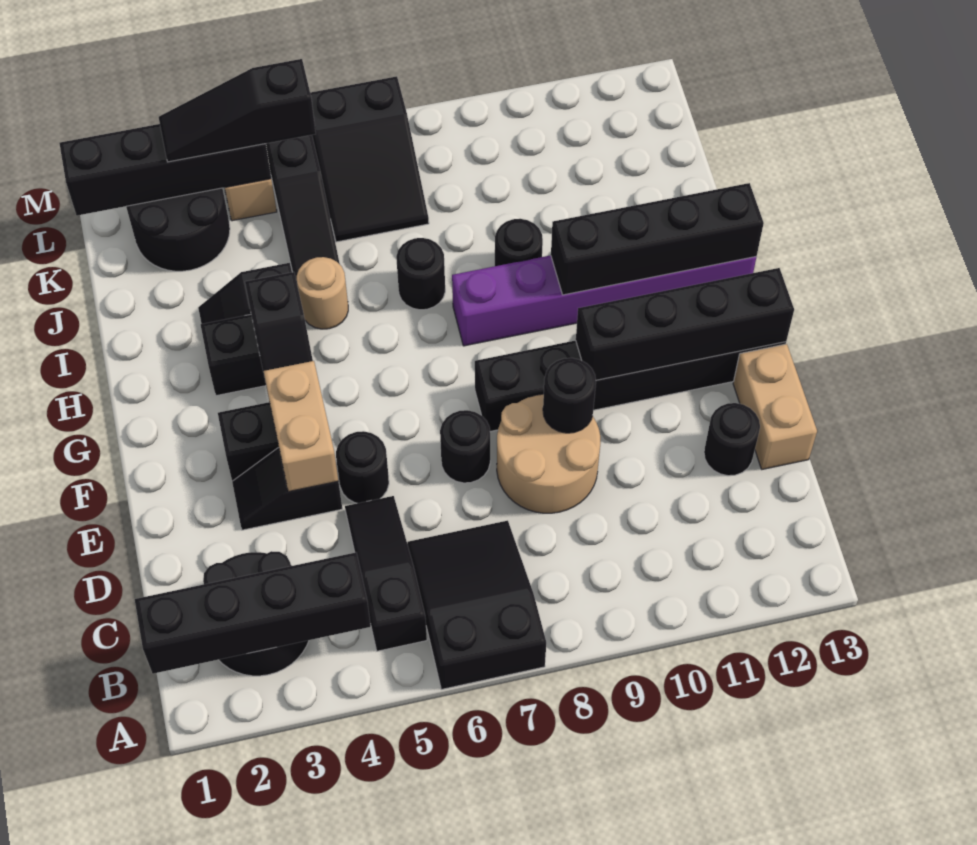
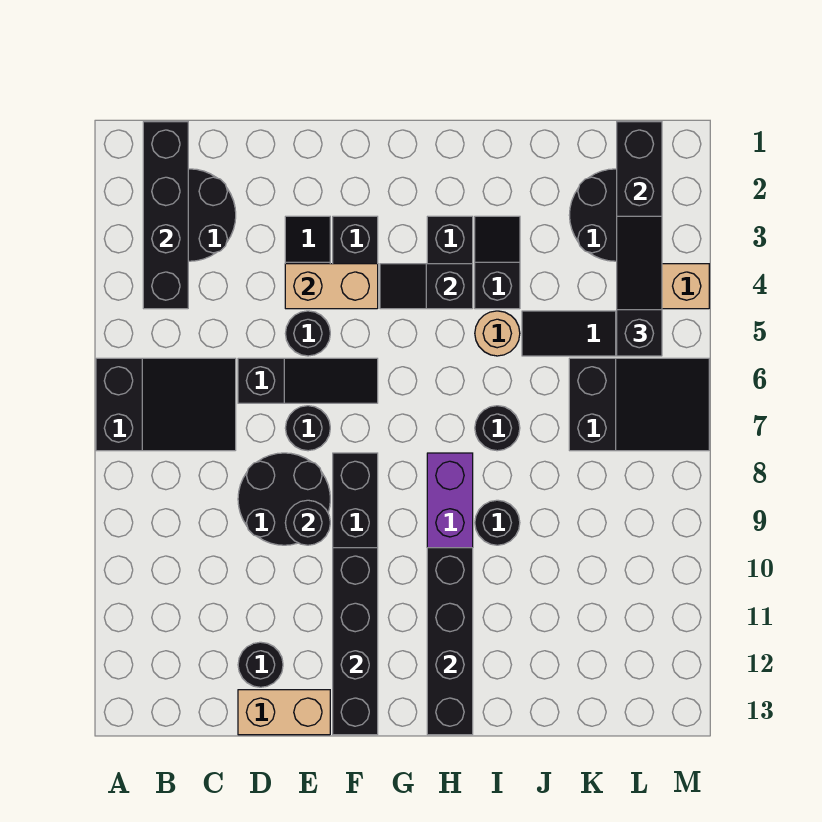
black 1x3 slope [345,496,427,651] -> black 1x3 slope moved to [238,358,378,403]
tan 2x2 round brick [497,394,600,513] -> black 2x2 round brick [238,453,330,545]
black 2x3 slope [310,76,429,242] -> black 2x3 slope turned to [569,358,709,451]

